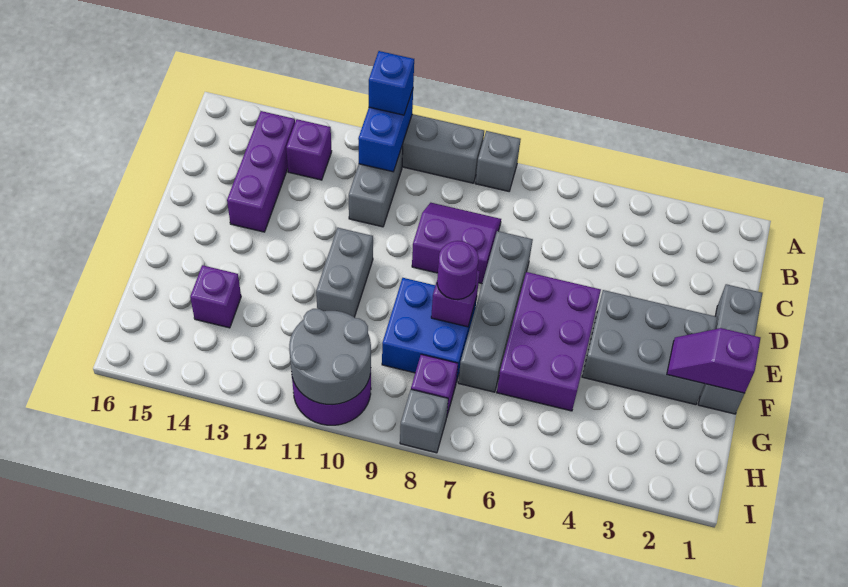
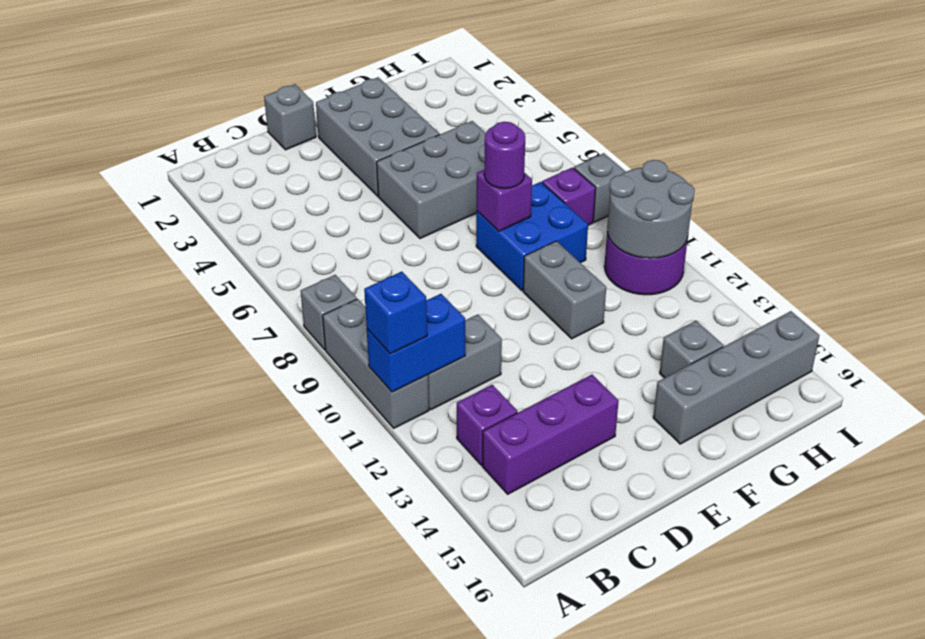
purple 2x2 slope [412,203,501,284] -> none
grey 1x3 brick [698,284,762,414] -> grey 1x1 brick [264,84,316,150]
grey 1x4 brick [458,231,533,392] -> grey 1x4 brick moved to [653,311,819,444]
purple 2x3 brick [497,272,601,411] -> grey 2x3 brick [377,121,486,239]
grey 1x2 brick [316,228,373,317] -> grey 1x2 brick turned to [523,241,606,339]
purple 1x2 slope [667,328,760,393] -> none
purple 1x1 brick [190,265,241,328] -> grey 1x1 brick [660,321,723,378]

